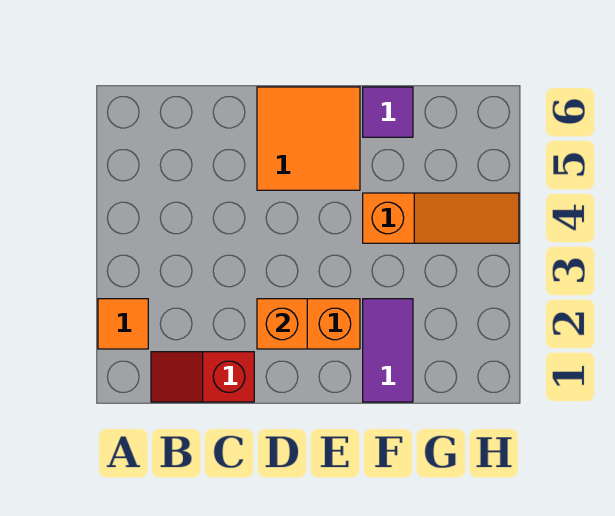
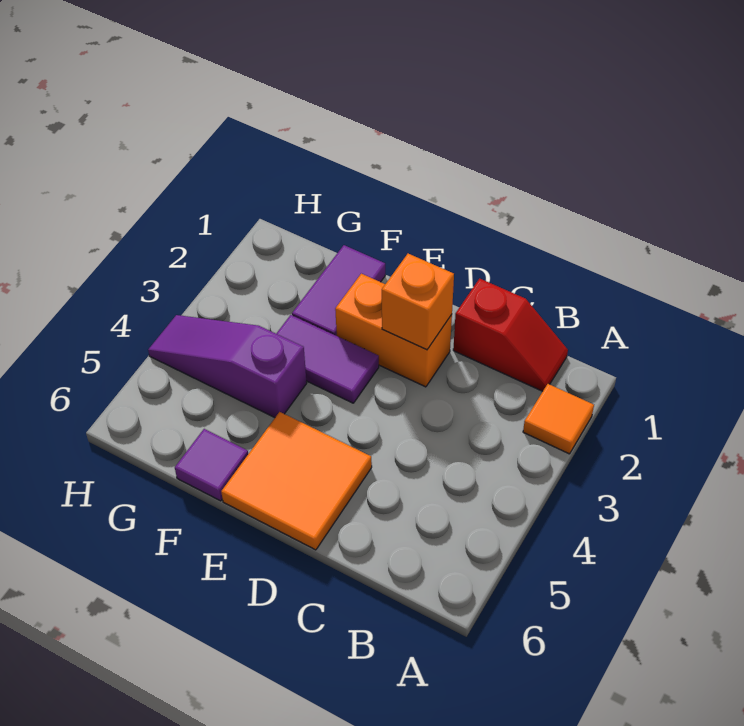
none -> purple 1x2 tile [276,315,379,403]
orange 1x3 slope [363,193,519,243] -> purple 1x3 slope [148,315,307,418]

